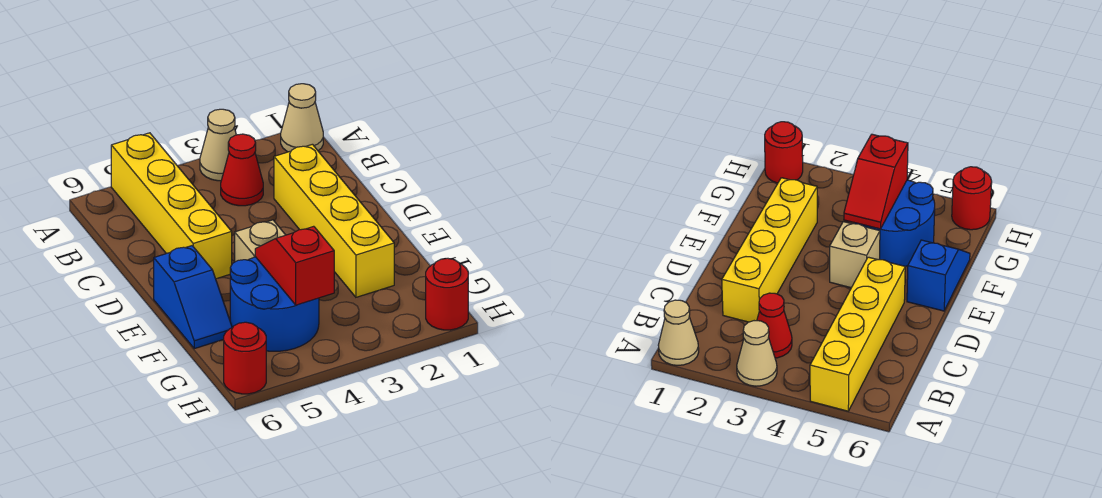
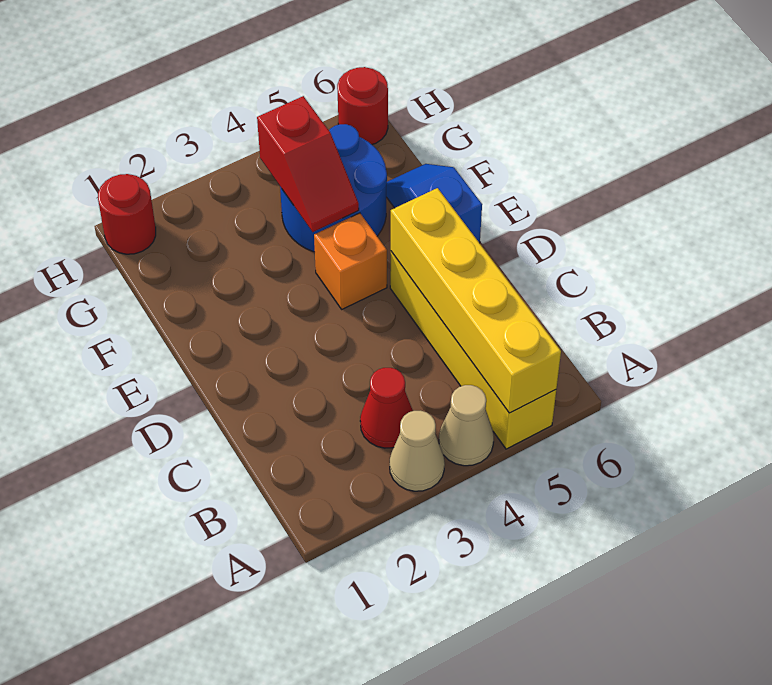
tan 1x1 cone [281,84,323,152] -> tan 1x1 cone moved to [439,385,494,466]
yellow 1x4 brick [274,144,394,297] -> yellow 1x4 brick moved to [391,188,561,413]
tan 1x1 brick [235,220,285,262] -> orange 1x1 brick [314,213,387,309]

